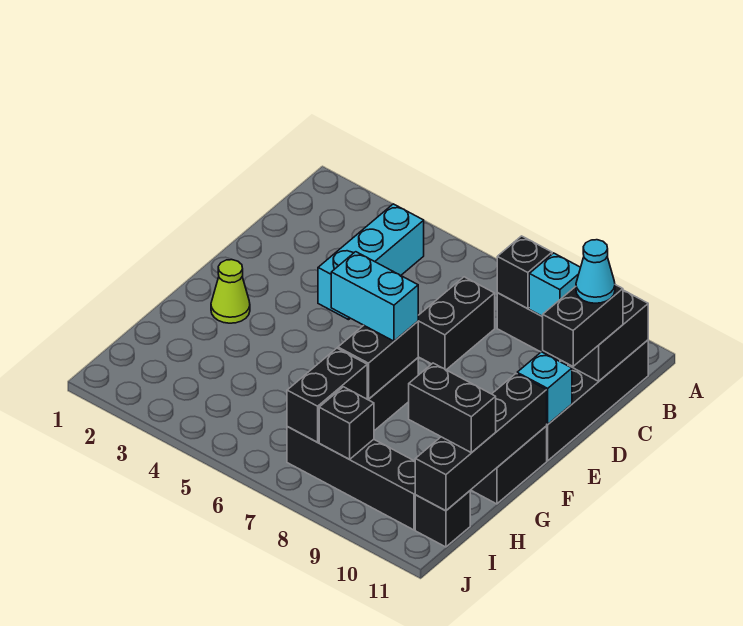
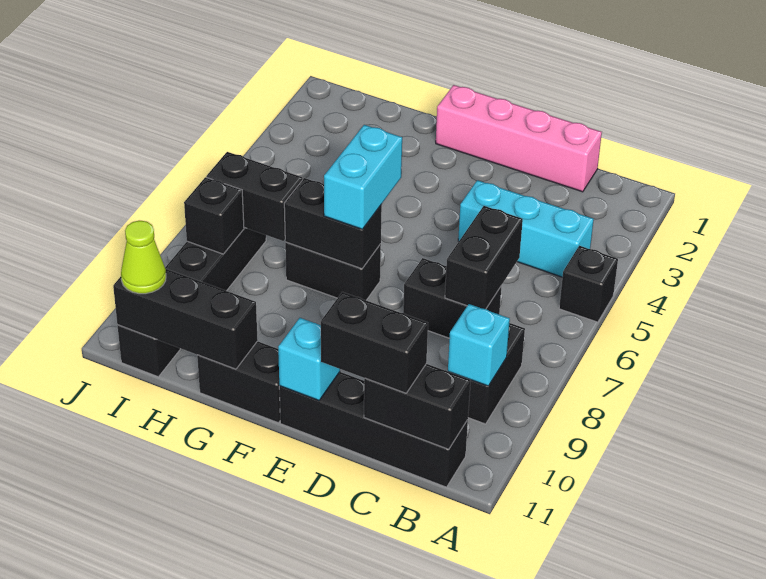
black 1x1 brick [497,236,552,308] -> black 1x1 brick moved to [559,246,618,322]
none -> pink 1x4 brick [436,85,602,192]
cyan 1x1 cone [576,240,615,303] -> none
lime 1x1 cone [211,260,250,323] -> lime 1x1 cone moved to [121,221,166,294]
black 1x4 brick [415,374,547,511] -> black 1x3 brick [113,269,258,369]
black 1x2 brick [409,363,496,452] -> black 1x2 brick moved to [445,206,523,309]

